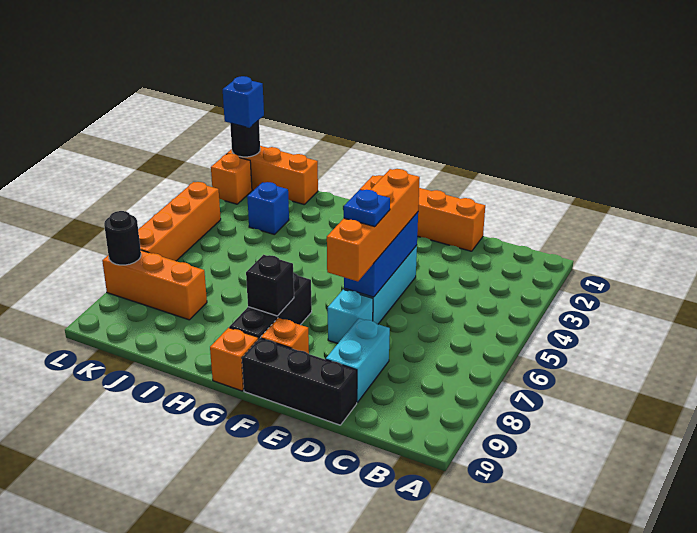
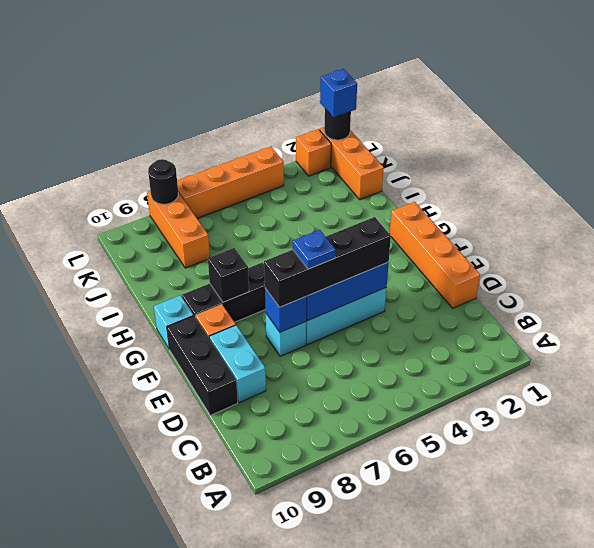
cyan 1x2 brick [326,318,390,403] -> cyan 1x2 brick turned to [209,325,266,403]
orange 1x4 brick [327,169,420,281] -> black 1x4 brick [264,217,391,307]
orange 1x1 brick [210,328,258,391] -> cyan 1x1 brick [154,295,194,349]
blue 1x1 brick [247,182,289,235] -> blue 1x1 brick moved to [265,288,306,332]

